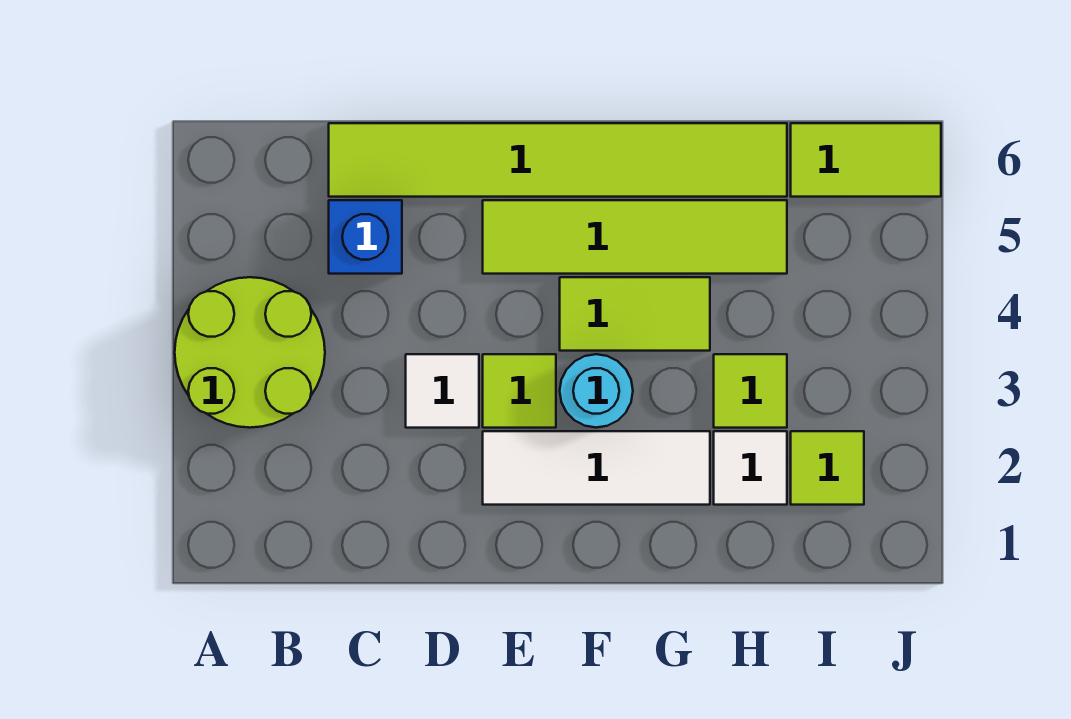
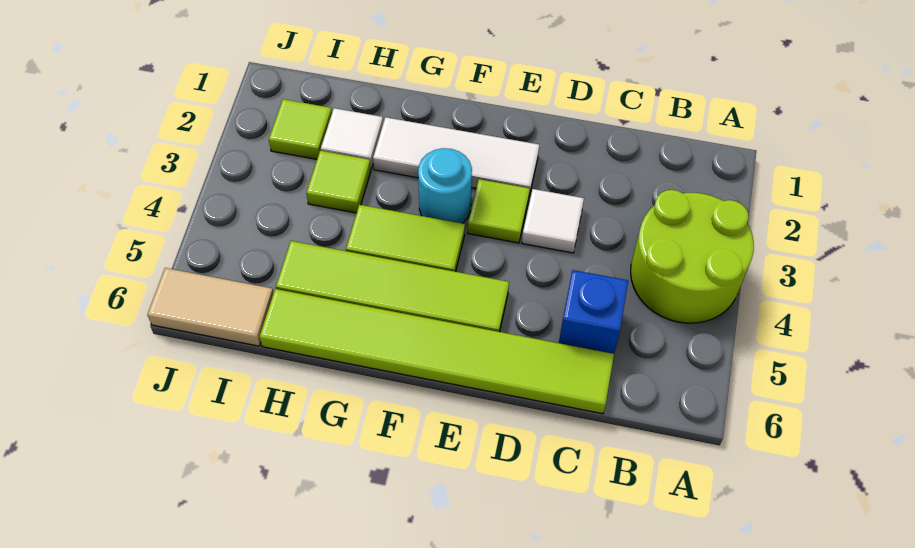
lime 1x2 tile [791,123,941,197] -> tan 1x2 tile [147,268,273,346]

